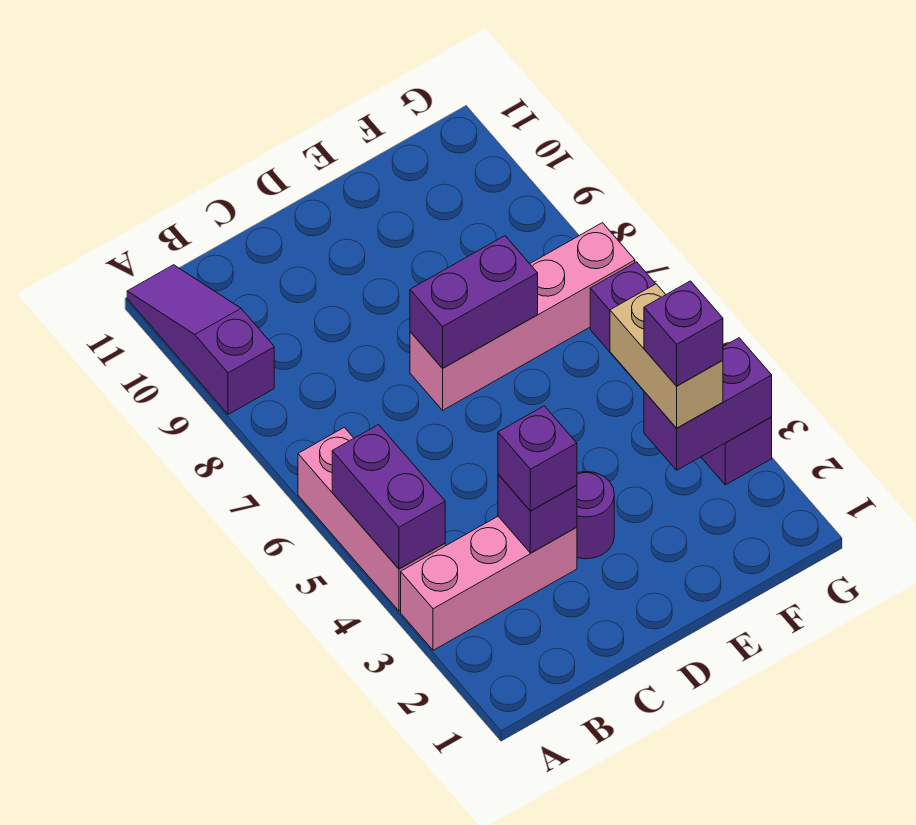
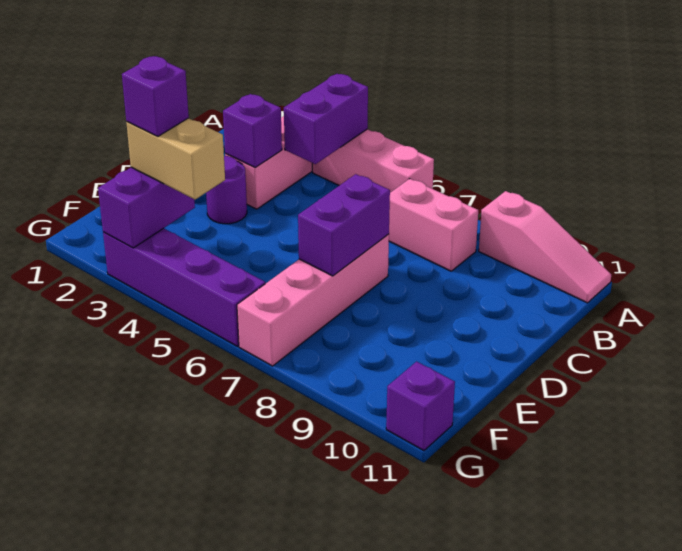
purple 1x2 brick [332,425,445,569] -> purple 1x2 brick turned to [284,74,368,164]
purple 1x3 slope [127,265,274,414] -> pink 1x3 slope [479,191,611,303]
none -> pink 1x2 brick [389,179,478,271]
purple 1x1 brick [498,406,577,511] -> purple 1x1 brick moved to [386,362,455,451]

